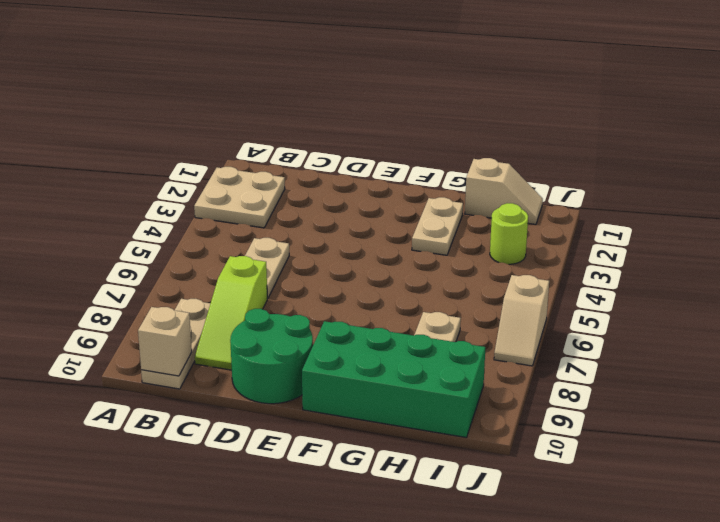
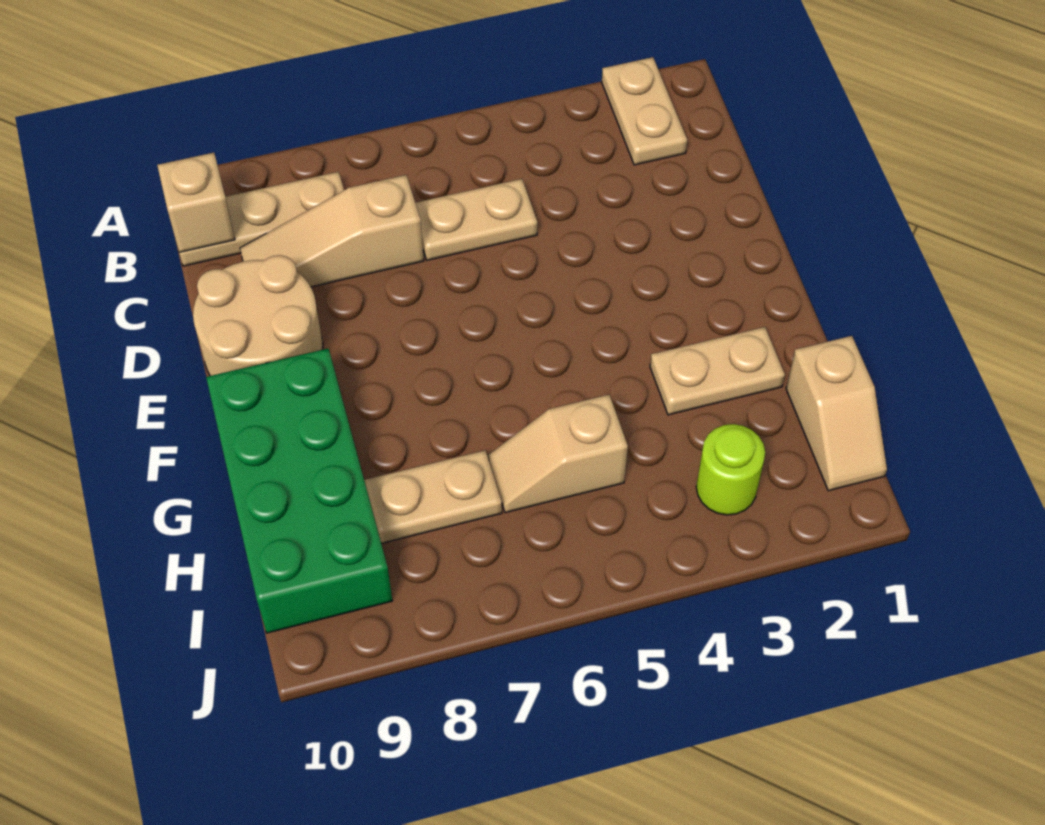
tan 2x2 plate [194,167,285,228] -> tan 1x2 plate [602,57,687,165]
lime 1x3 slope [195,256,267,370] -> tan 1x3 slope [240,175,424,287]
green 2x2 round brick [230,309,313,404] -> tan 2x2 round brick [193,255,323,376]
tan 1x2 slope [494,275,549,366] -> tan 1x2 slope moved to [489,395,628,513]

